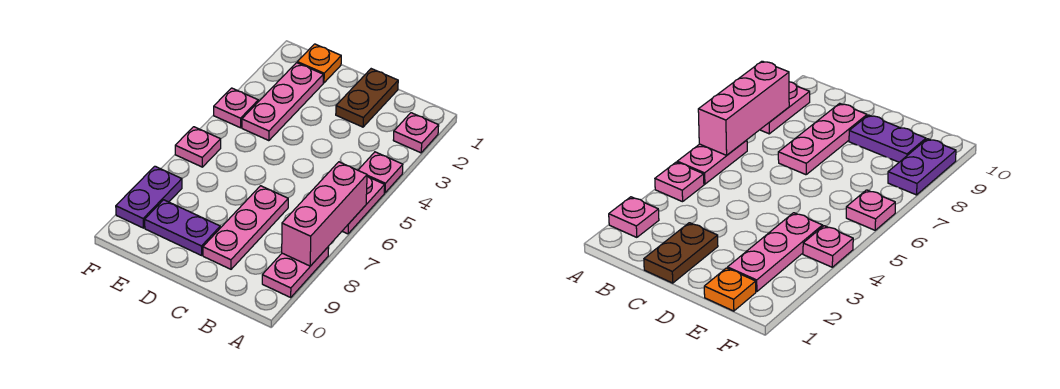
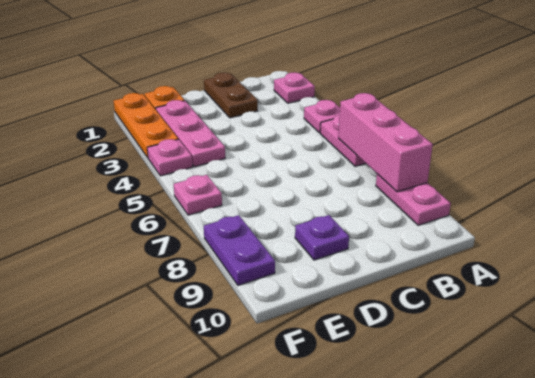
pink 1x3 plate [203,186,288,269] -> none
purple 1x2 plate [145,200,220,255] -> purple 1x1 plate [295,215,349,260]
none -> orange 1x3 plate [114,93,178,158]

